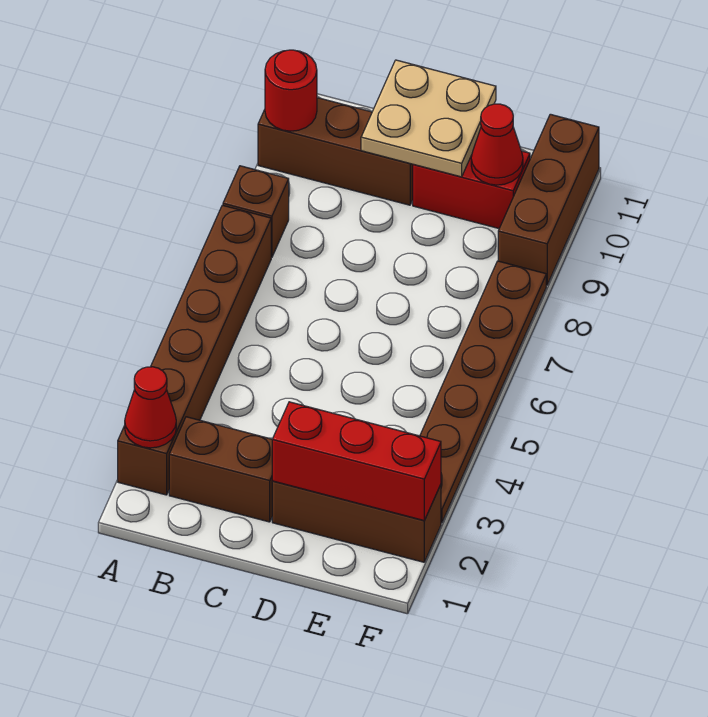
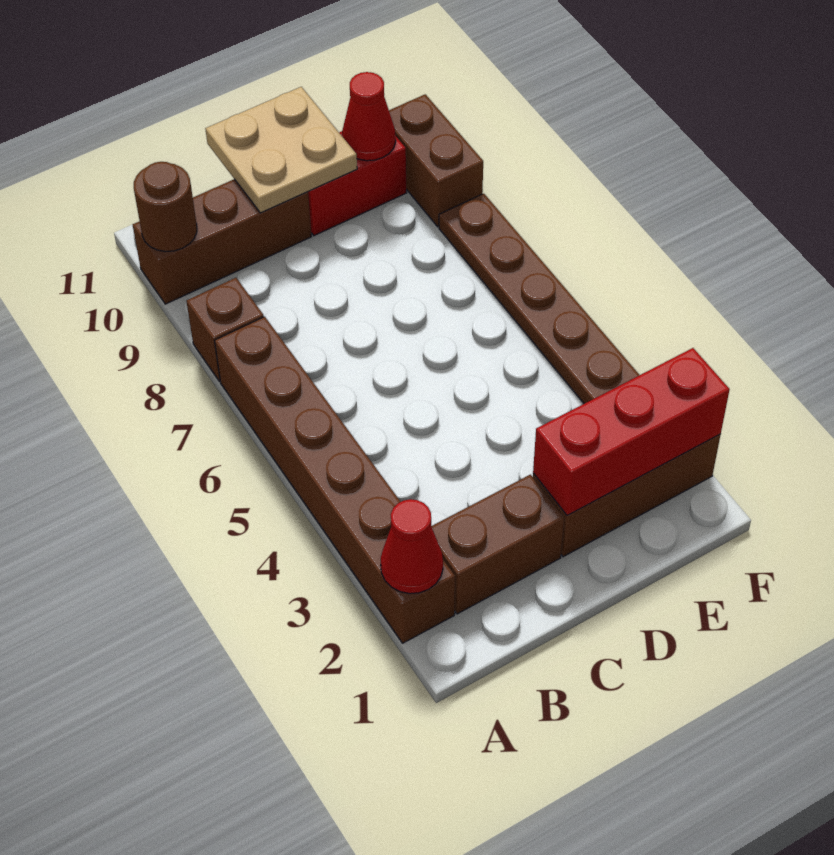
red 1x1 round brick [265,50,317,131] -> brown 1x1 round brick [134,162,197,252]
brown 1x3 brick [498,114,599,285] -> brown 1x2 brick [389,94,483,227]

